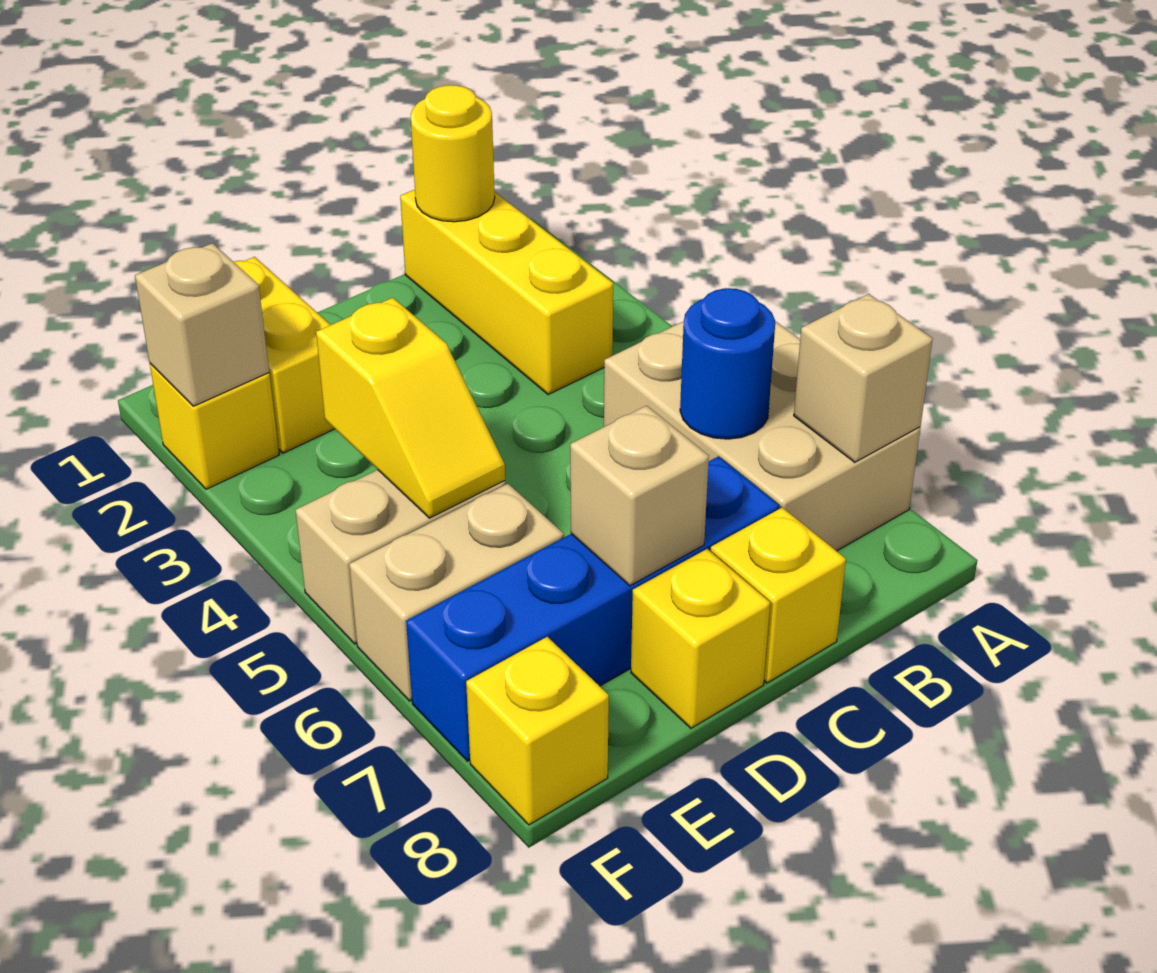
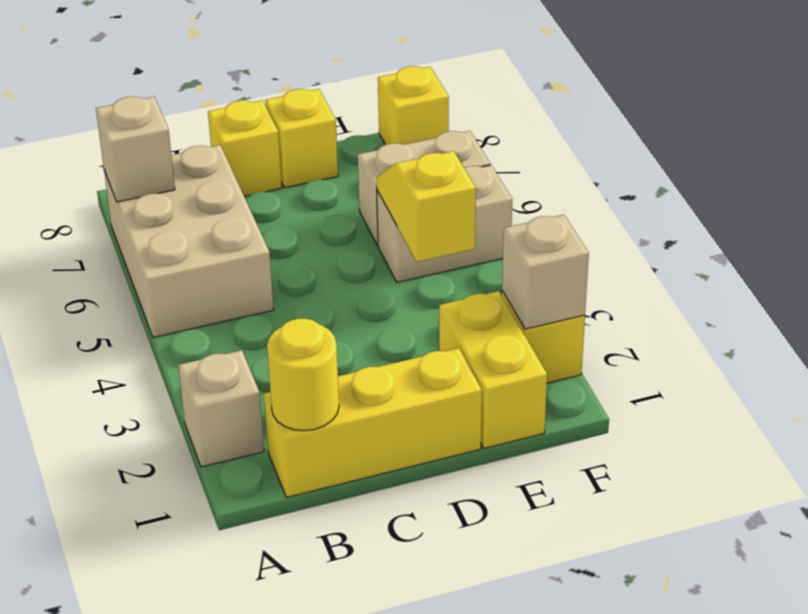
yellow 1x3 brick [400,190,613,395] -> yellow 1x3 brick turned to [264,348,482,497]
blue 1x1 round brick [680,288,775,439] -> none
blue 1x4 brick [406,456,779,761] -> none
tan 1x1 brick [570,406,709,586] -> tan 1x1 brick moved to [178,350,264,467]

